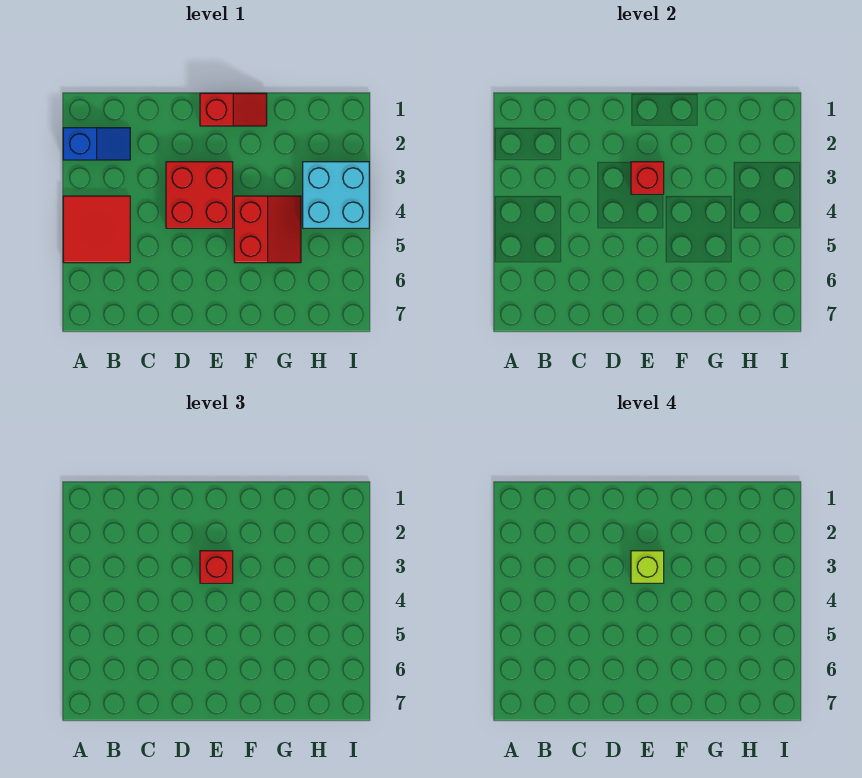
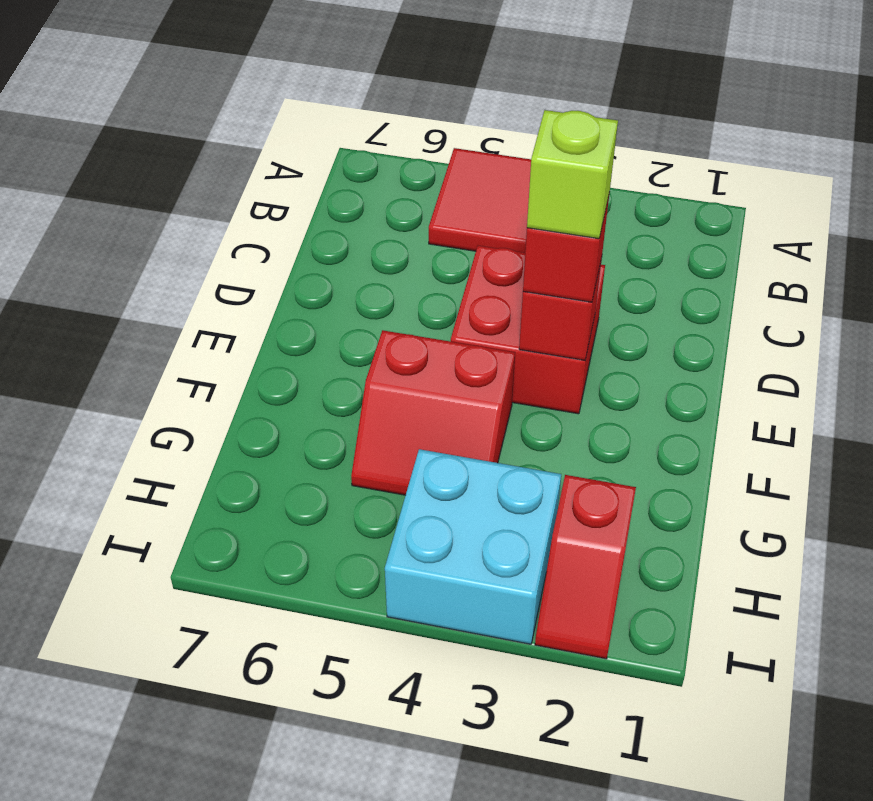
blue 1x2 slope [63,128,130,160] -> none
red 1x2 slope [200,93,267,126] -> red 1x2 slope moved to [535,475,636,659]

